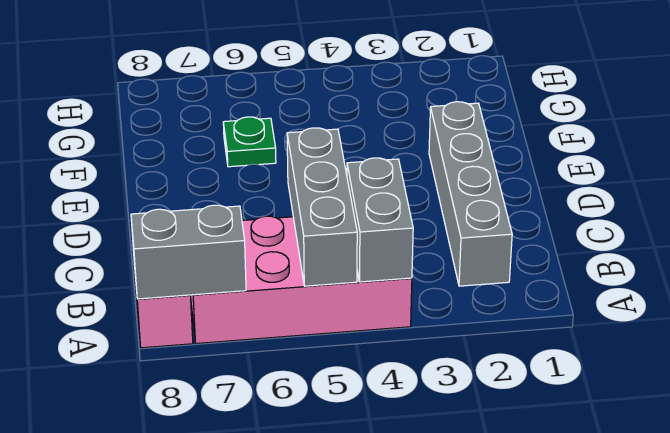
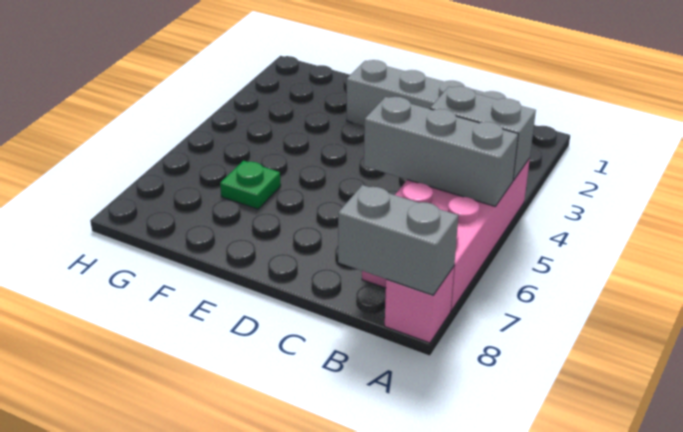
grey 1x2 brick [131,205,246,299] -> grey 1x2 brick turned to [338,185,458,295]

